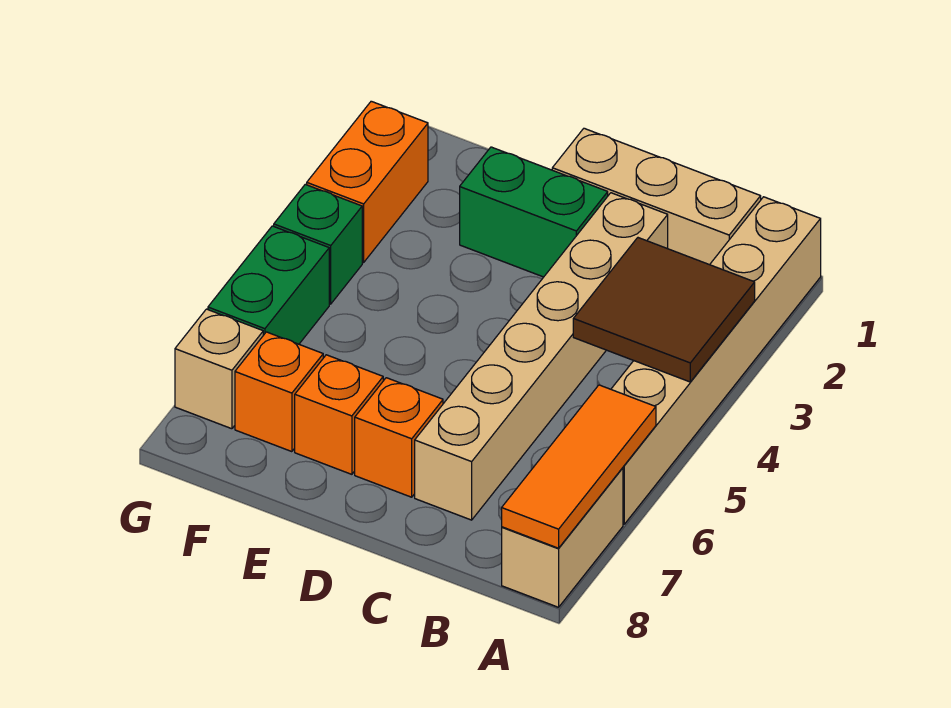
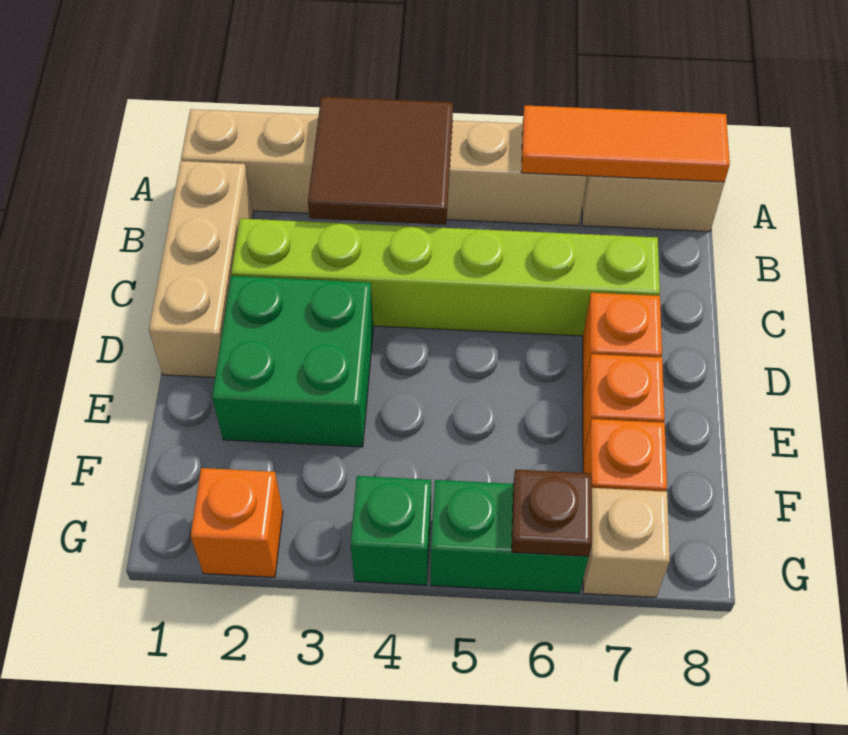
tan 1x6 brick [415,193,668,520] -> lime 1x6 brick [231,219,660,336]
green 1x2 brick [460,147,608,277] -> green 2x2 brick [212,276,373,447]
orange 1x2 brick [307,101,428,262] -> orange 1x1 brick [191,468,283,577]
none -> brown 1x1 plate [512,470,592,556]

